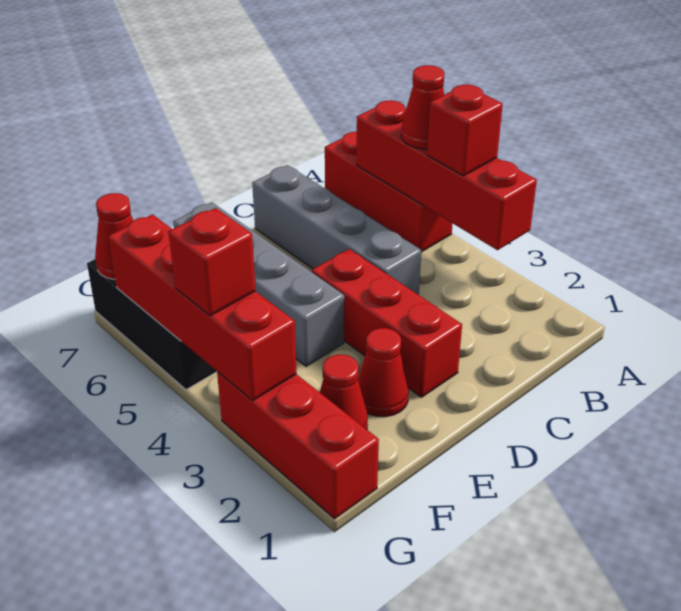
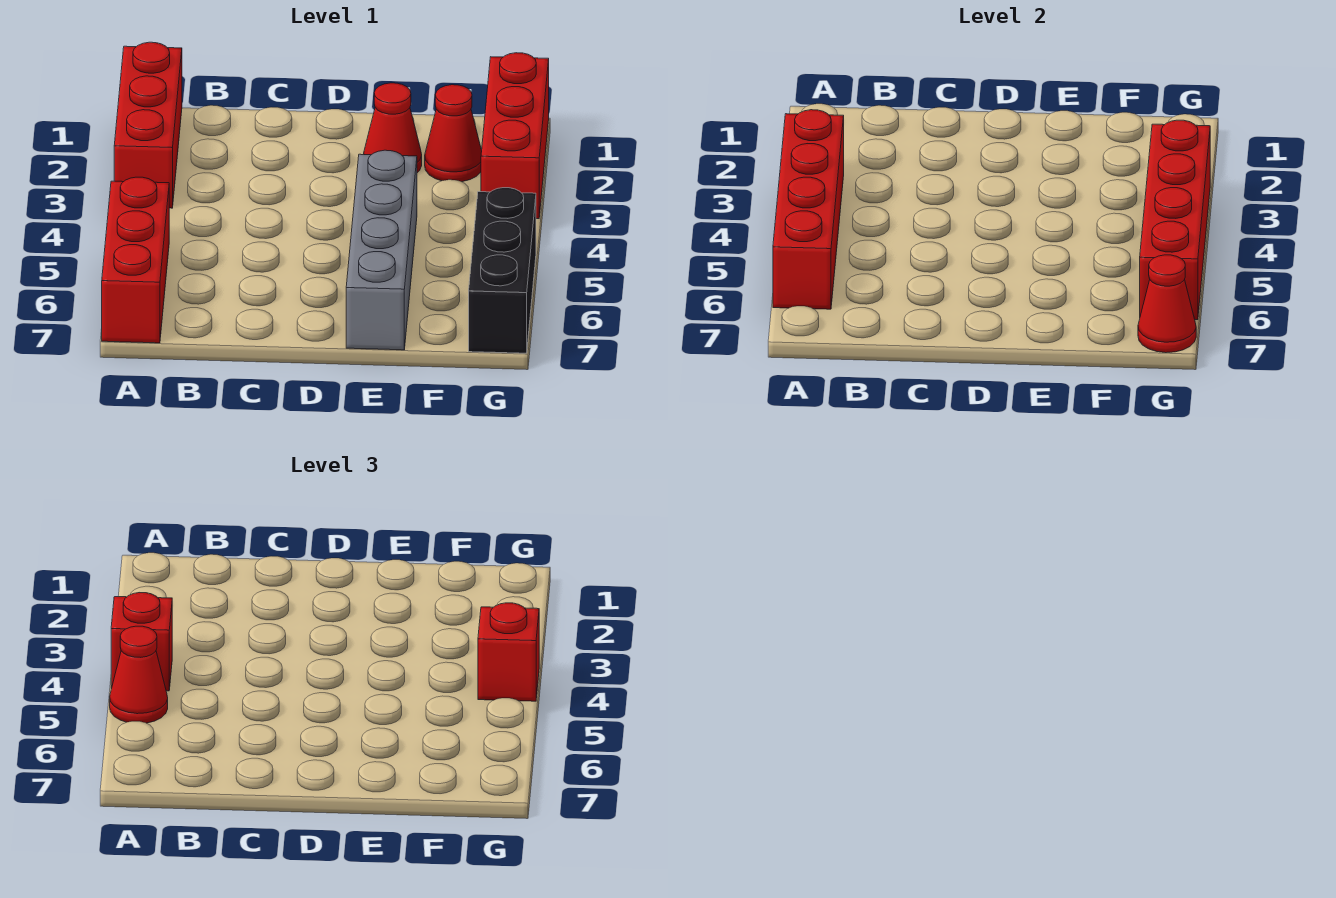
grey 1x4 brick [252,165,421,295] -> none
red 1x3 brick [312,249,462,397] -> red 1x3 brick moved to [114,42,182,208]

